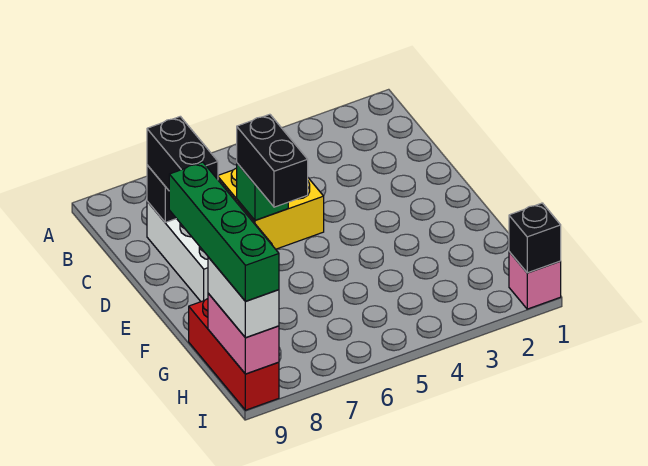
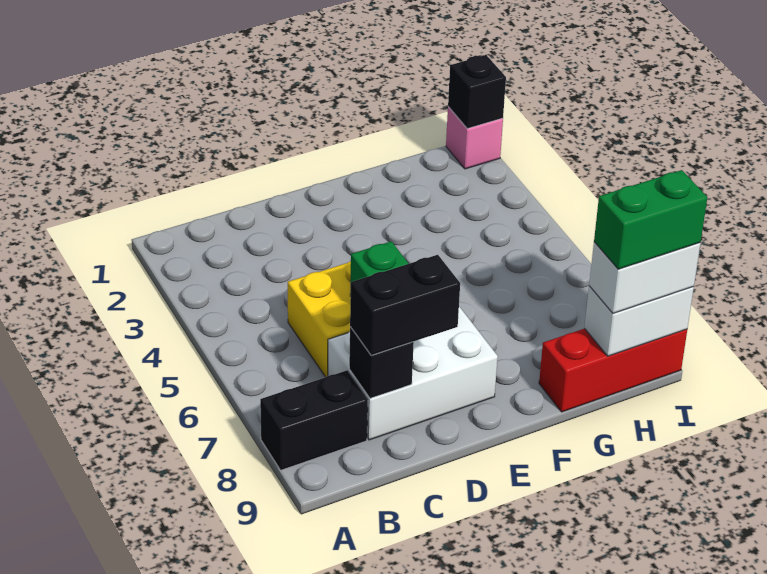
black 1x2 brick [237,114,308,207] -> black 1x2 brick moved to [260,370,368,470]
green 1x4 brick [169,162,279,301] -> green 1x2 brick [594,170,707,269]
pink 1x2 brick [208,293,279,374] -> white 1x2 brick [584,286,694,356]

